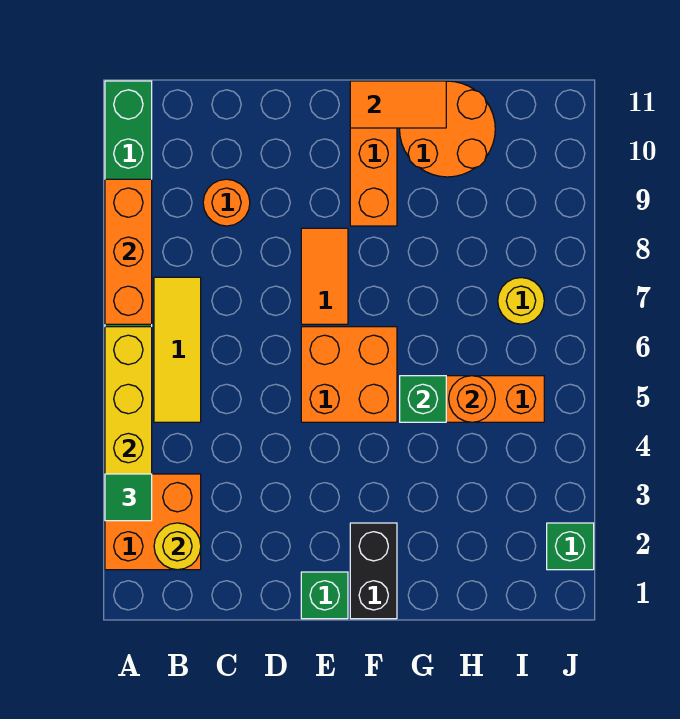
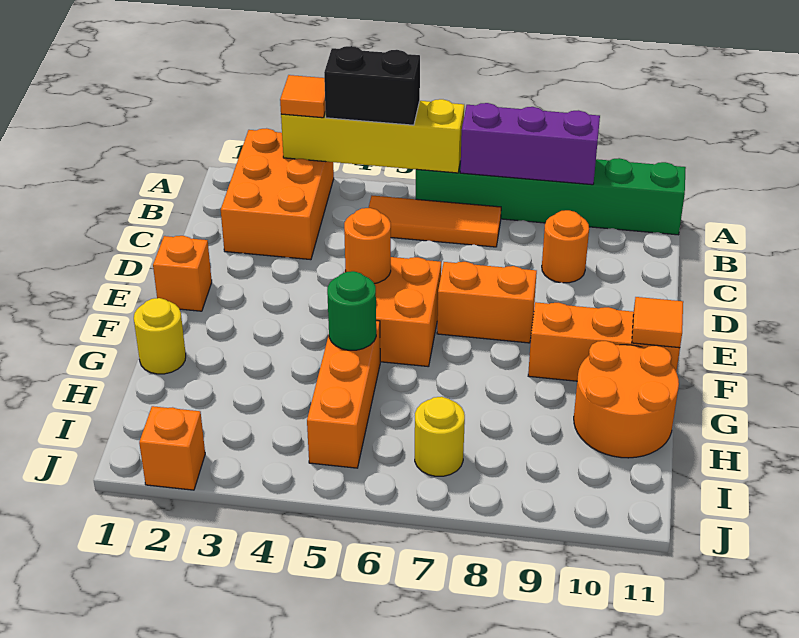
orange 2x2 brick [105,474,201,570] -> orange 2x3 brick [221,128,334,260]
green 1x1 tile [105,474,152,521] -> orange 1x1 tile [280,75,326,118]
orange 1x3 brick [105,179,152,324] -> purple 1x3 brick [460,103,600,185]
yellow 1x1 round brick [154,523,201,570] -> yellow 1x1 round brick moved to [134,298,186,374]
yellow 1x3 tile [154,277,201,422] -> orange 1x3 tile [369,196,501,247]
green 1x1 brick [301,572,348,619] -> orange 1x1 brick [153,236,212,311]
orange 1x2 tile [301,228,348,324] -> orange 1x2 brick [437,262,537,343]
black 1x2 brick [350,523,397,619] -> black 1x2 brick moved to [324,46,420,125]
orange 1x2 tile [350,81,446,128] -> orange 1x1 tile [632,297,683,348]
green 1x1 brick [400,376,446,422] -> green 1x1 round brick [327,271,376,350]
orange 1x1 round brick [449,376,495,422] -> orange 1x1 round brick moved to [344,208,391,284]
green 1x1 brick [547,523,594,570] -> orange 1x1 brick [139,406,205,490]

